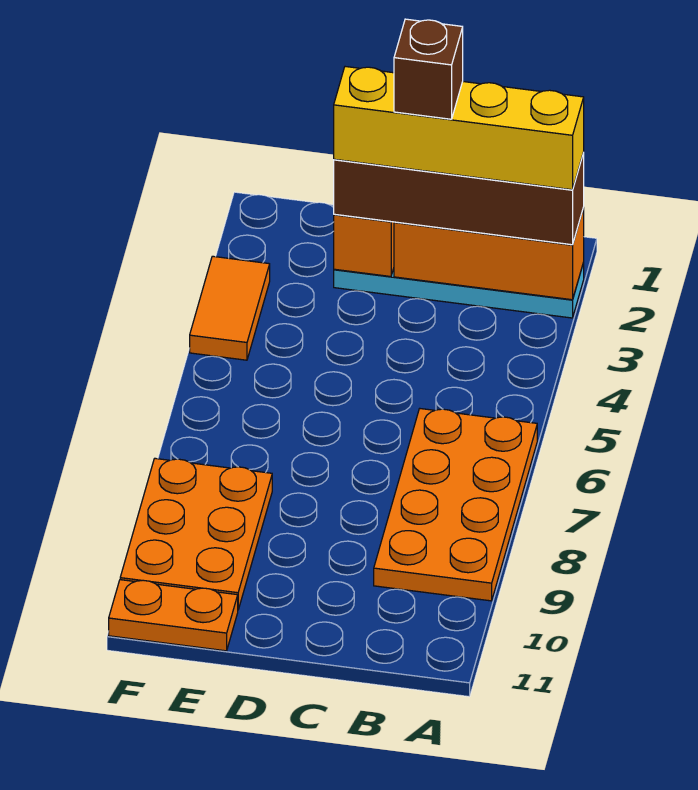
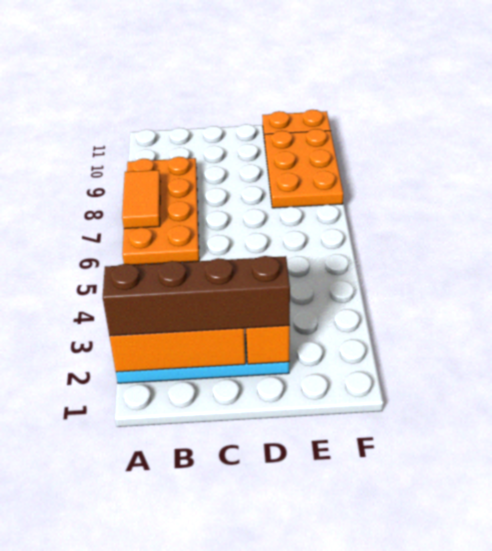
yellow 1x4 brick [334,67,584,190] -> none
brown 1x1 brick [394,19,463,119] -> none
orange 1x2 tile [190,256,270,360] -> orange 1x2 tile moved to [122,170,161,229]

